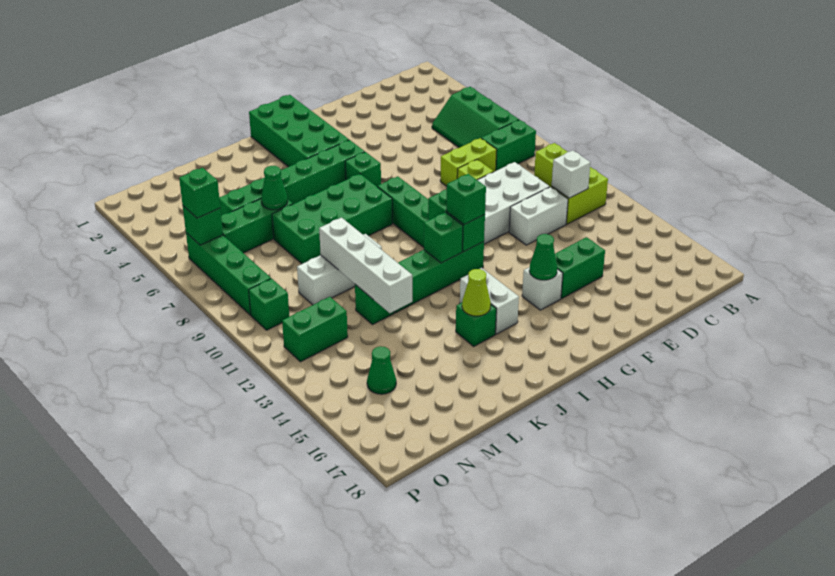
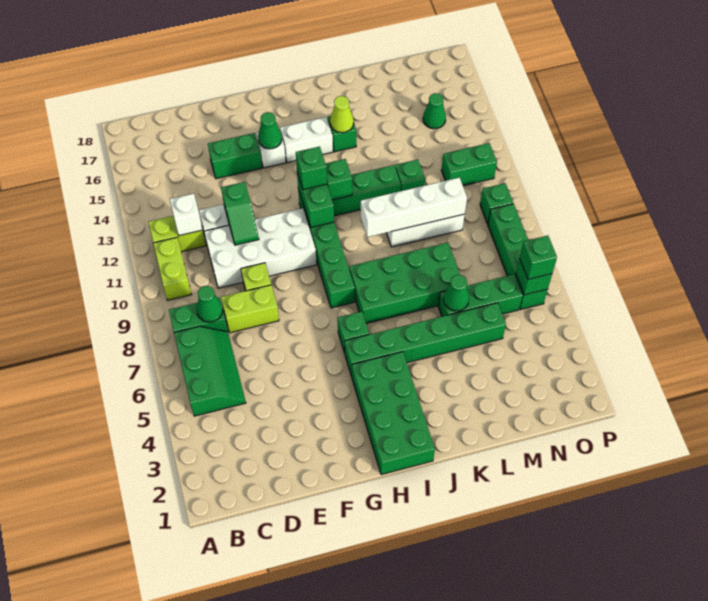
none -> green 1x1 cone [197,286,223,322]
none -> green 1x2 slope [221,182,259,245]
white 1x2 brick [460,268,519,334] -> white 1x2 brick turned to [280,117,333,163]
white 1x4 brick [319,218,412,313] -> white 1x4 brick turned to [361,178,467,237]

